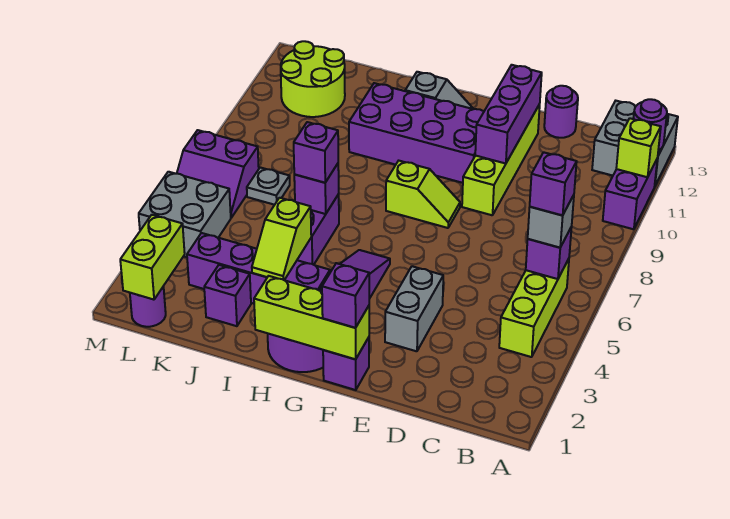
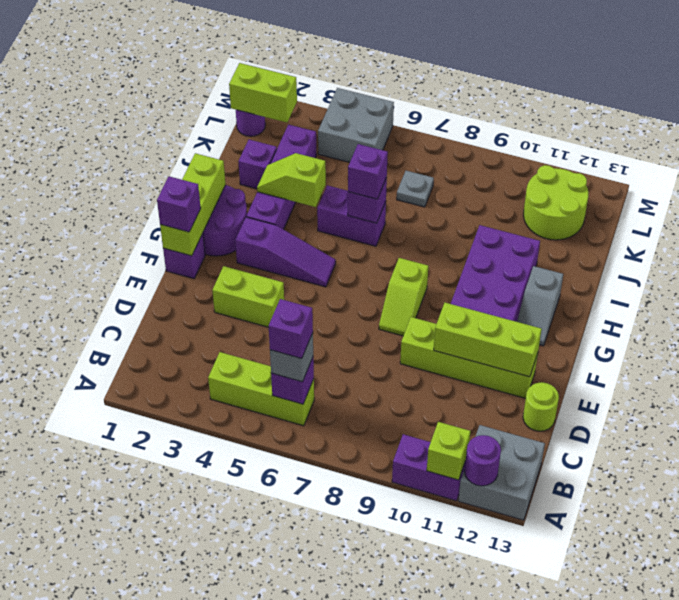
purple 1x1 round brick [544,86,578,138] -> lime 1x1 round brick [523,382,559,431]
grey 1x2 brick [385,266,443,351] -> lime 1x2 brick [212,266,284,327]
purple 1x3 brick [475,65,542,164] -> lime 1x3 brick [434,303,542,377]
purple 2x2 slope [177,130,259,218] -> none

